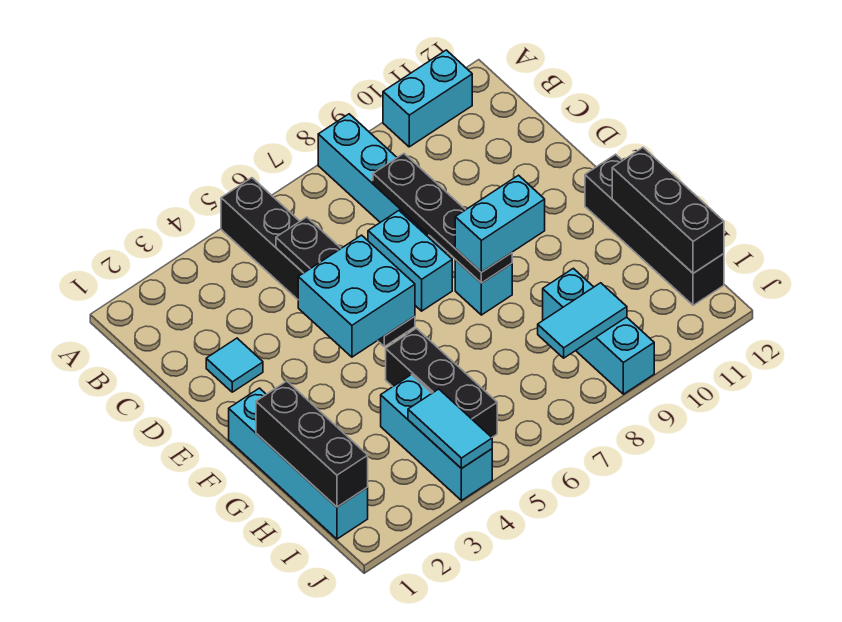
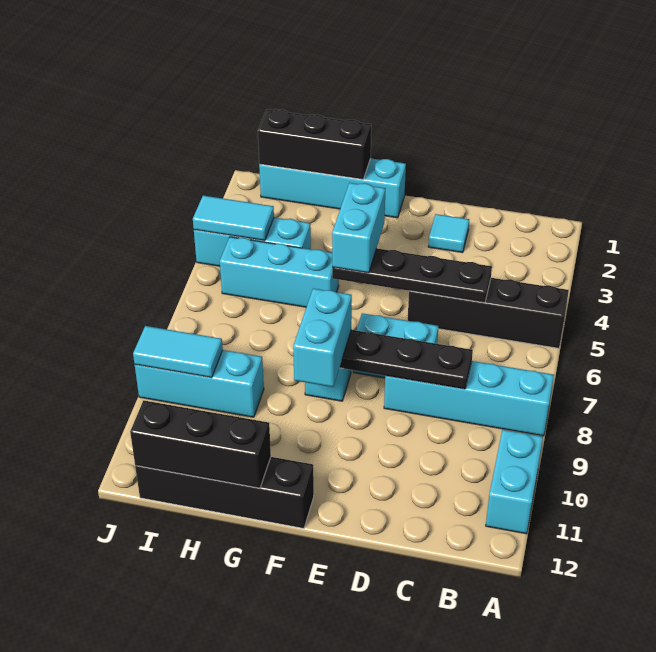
cyan 2x2 brick [298,235,415,357] -> cyan 1x2 brick [332,183,386,273]
black 1x3 brick [386,328,497,437] -> cyan 1x3 brick [220,237,339,307]
cyan 1x2 tile [538,283,627,358] -> cyan 1x2 tile turned to [133,326,223,378]

